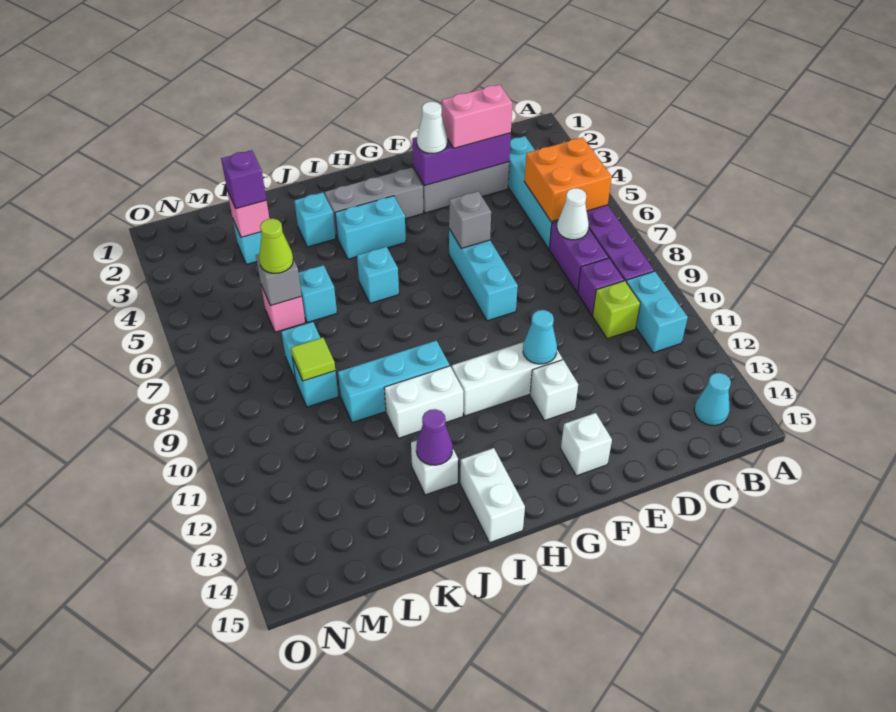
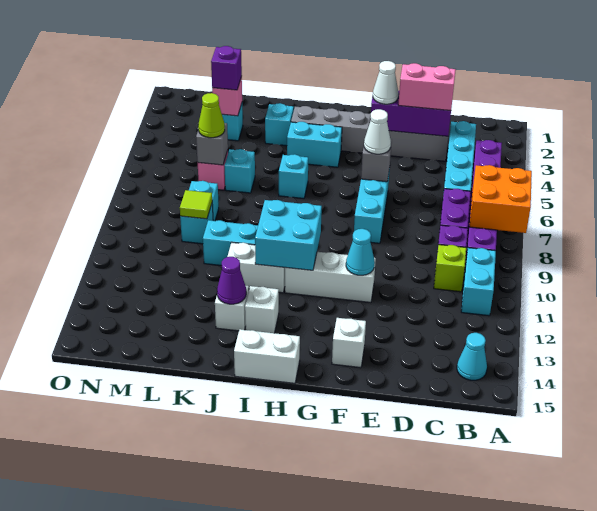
orange 2x2 brick [524,137,612,222] -> orange 2x2 brick moved to [469,165,532,233]
white 1x1 cone [557,188,589,240] -> white 1x1 cone moved to [364,109,391,154]
white 1x1 brick [530,360,578,421] -> white 1x1 brick moved to [245,286,279,333]
none -> cyan 2x2 brick [255,200,322,270]
white 1x2 brick [460,448,525,543] -> white 1x2 brick turned to [234,329,300,383]

